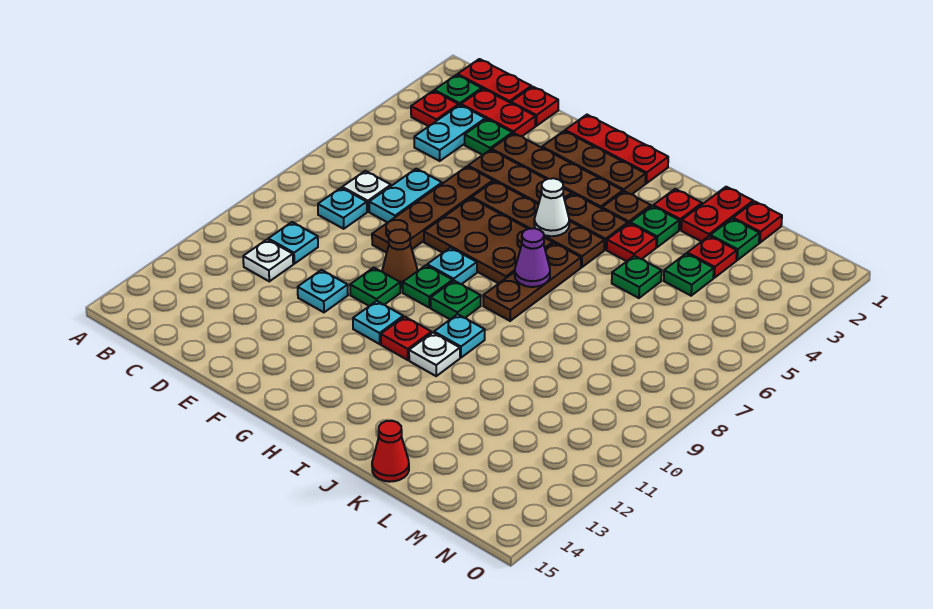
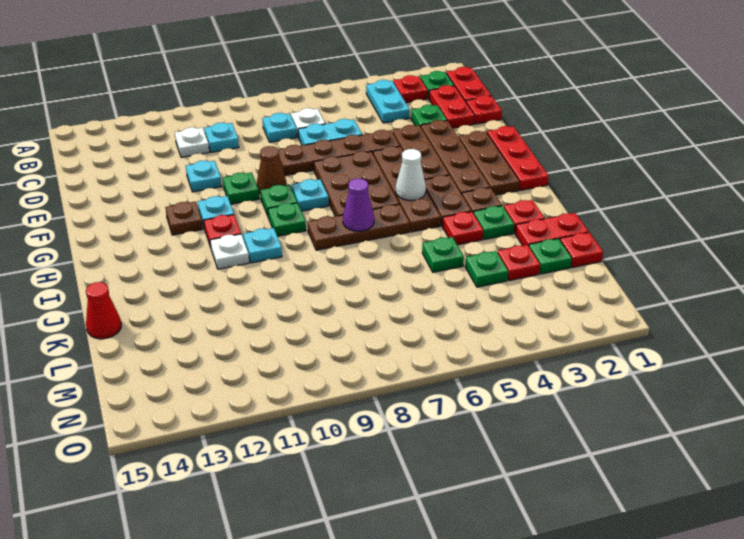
cyan 1x2 plate [414,105,485,161] -> cyan 1x2 plate turned to [366,80,410,123]
none -> brown 1x1 plate [165,202,203,235]

